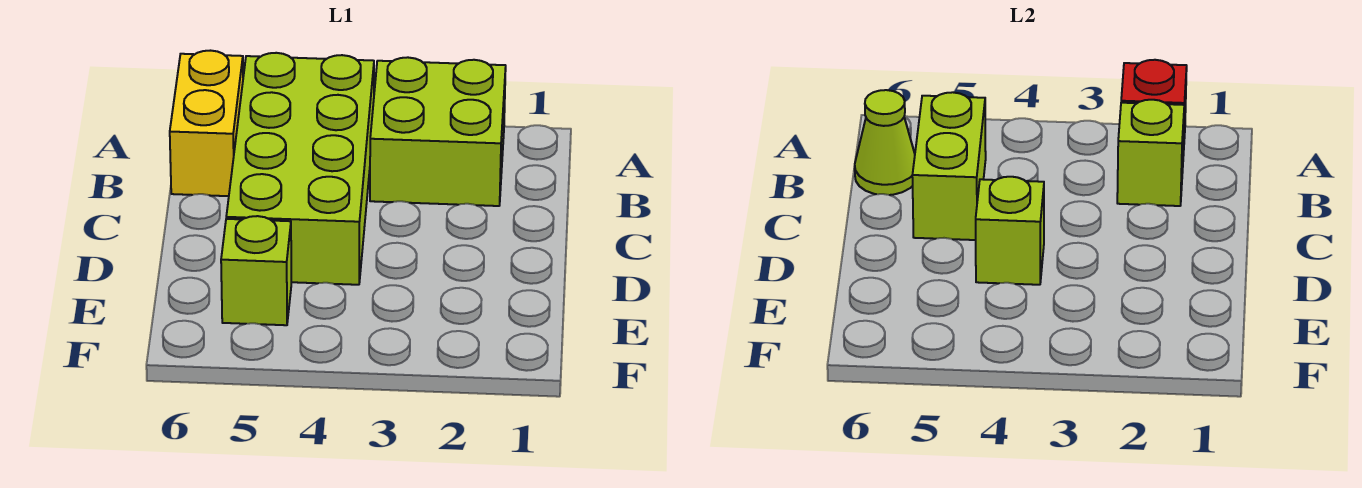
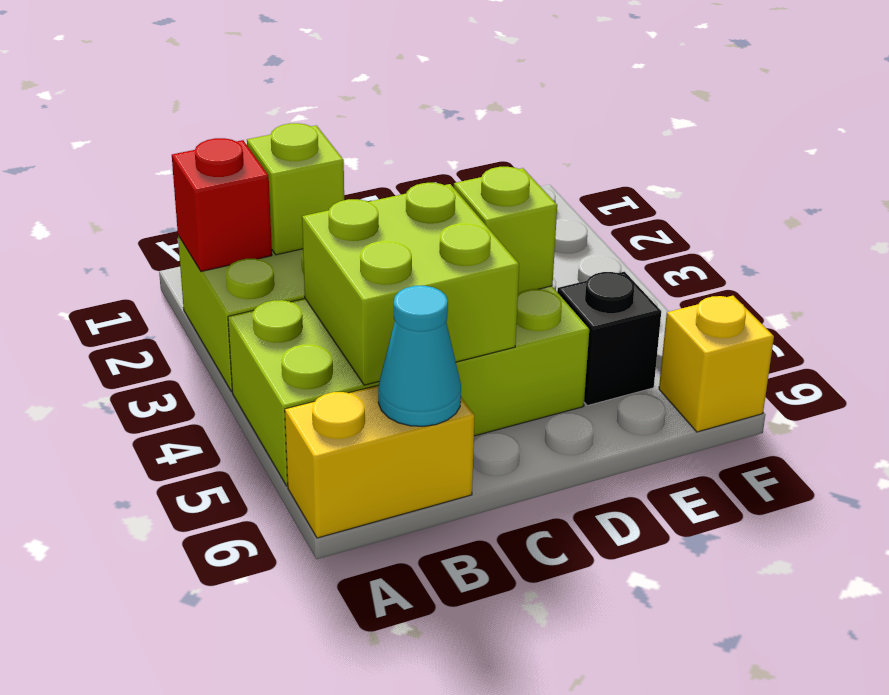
lime 1x2 brick [912,92,986,240] -> lime 2x2 brick [302,183,519,385]
lime 1x1 cone [855,90,915,195] -> cyan 1x1 cone [378,286,461,426]
lime 1x1 brick [221,216,291,325] -> black 1x1 brick [557,272,661,406]
none -> yellow 1x1 brick [659,296,774,432]

